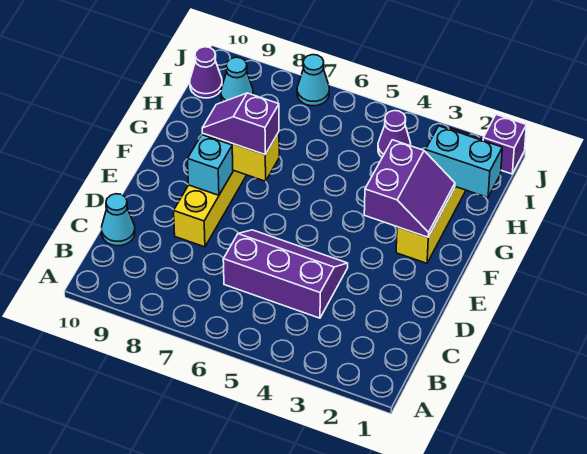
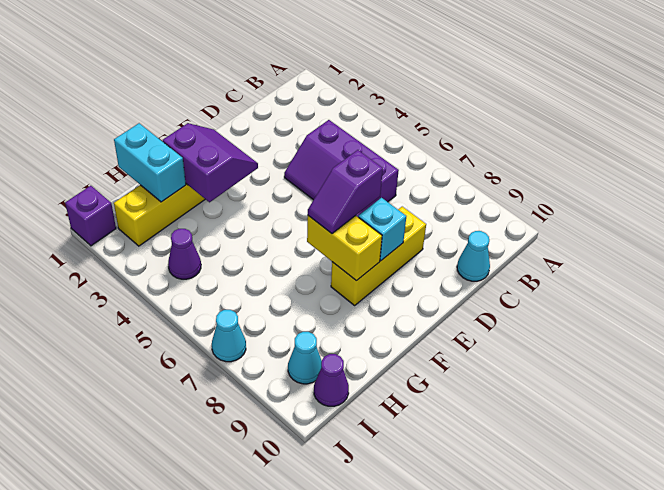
purple 2x2 slope [364,140,455,237] -> purple 2x2 slope turned to [163,123,258,202]
purple 1x2 slope [202,93,279,154] -> purple 1x2 slope turned to [308,150,383,233]

